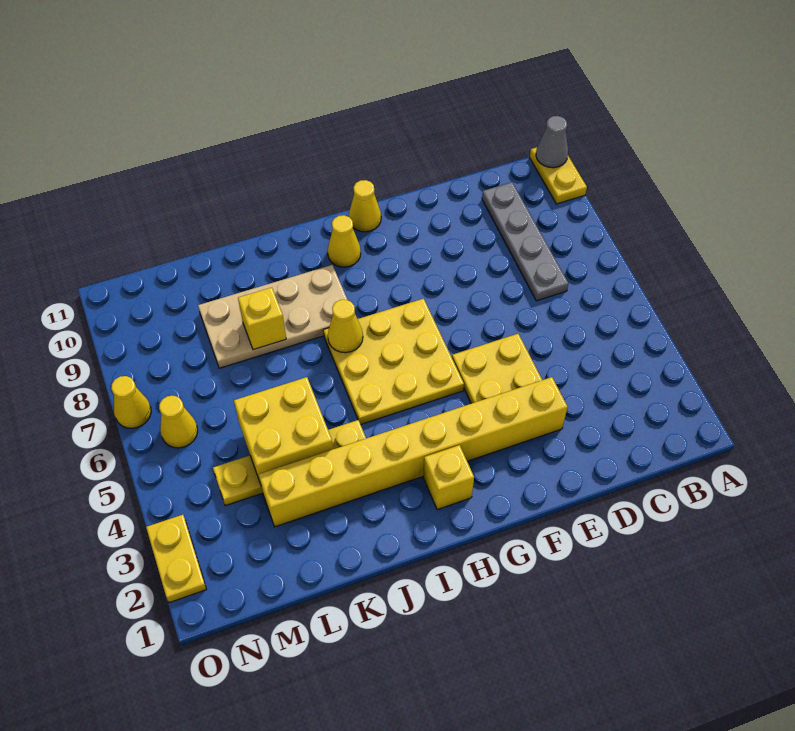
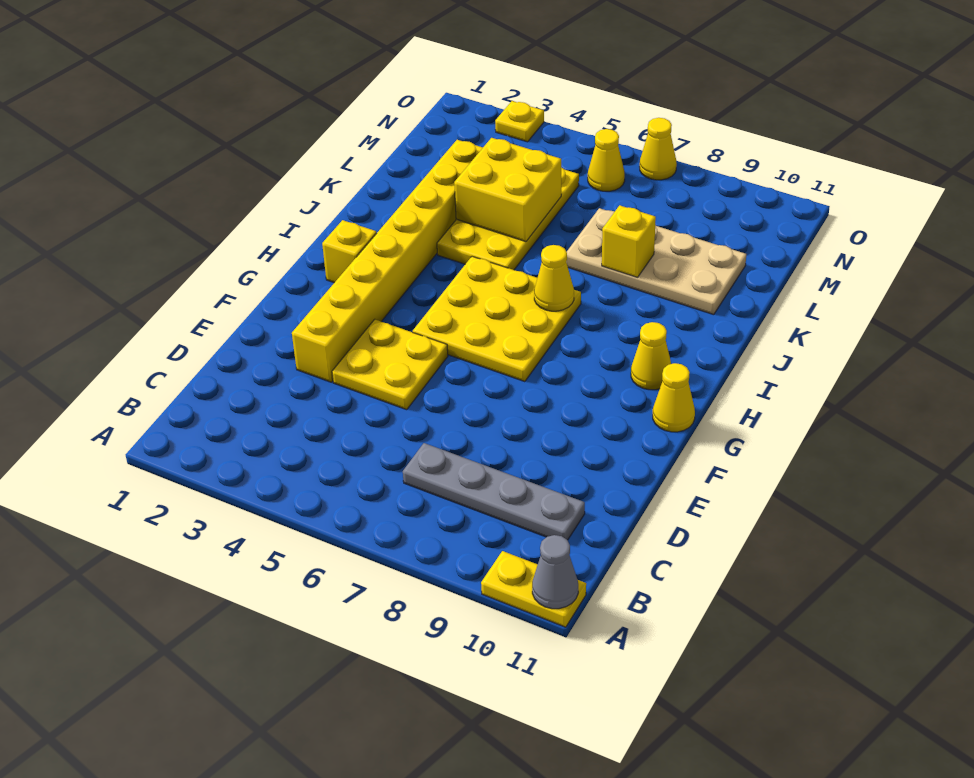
tan 2x4 plate [198,265,347,368] -> tan 2x4 plate turned to [566,208,746,315]
yellow 1x4 plate [213,420,366,506] -> yellow 2x4 plate [437,167,579,270]
yellow 1x2 plate [146,515,207,603] -> yellow 1x1 plate [495,101,544,142]

